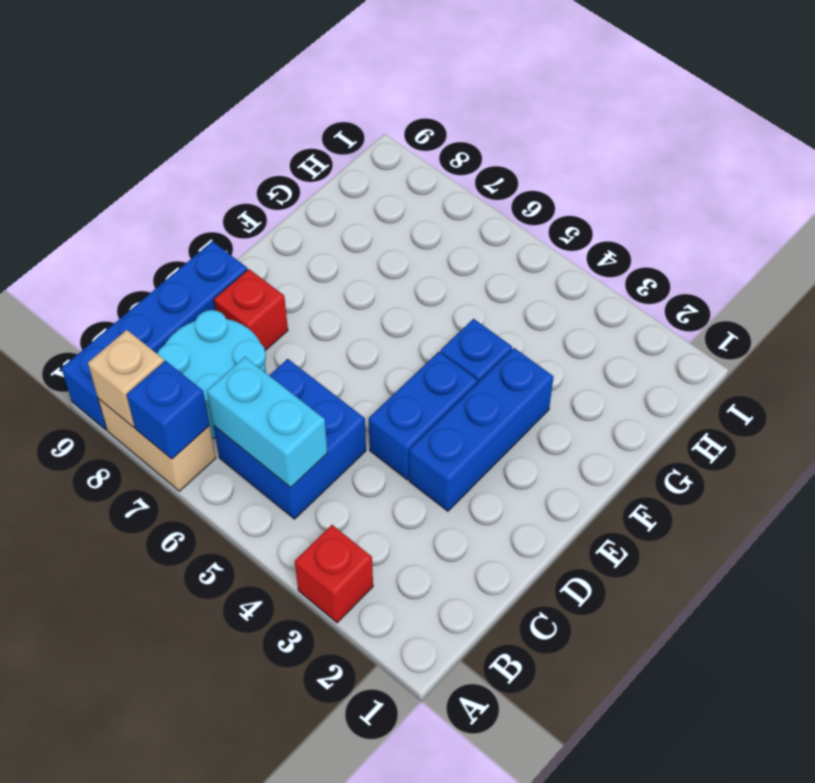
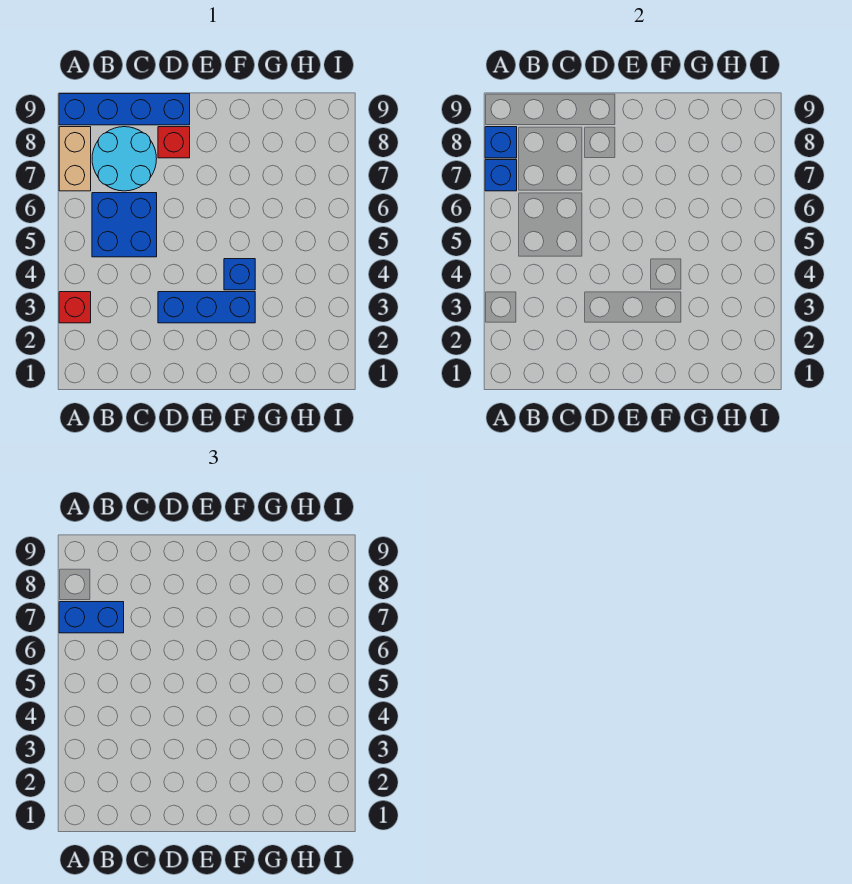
tan 1x1 brick [88,330,164,427] -> blue 1x1 brick [485,127,517,158]
cyan 1x2 brick [207,357,327,487] -> none
blue 1x2 brick [369,352,478,480] -> blue 1x2 brick moved to [59,602,124,633]

